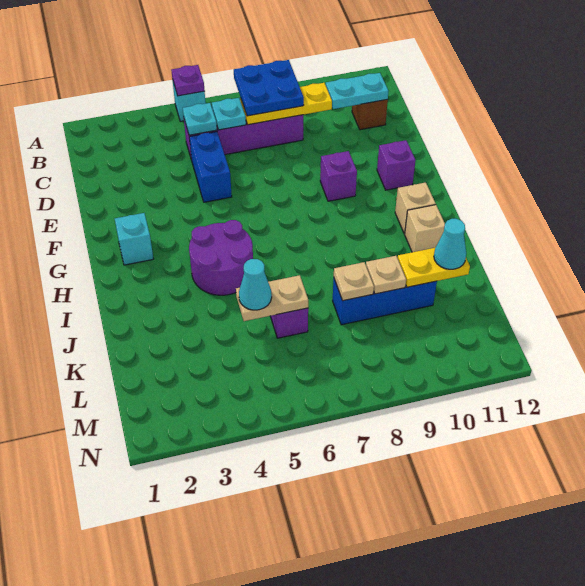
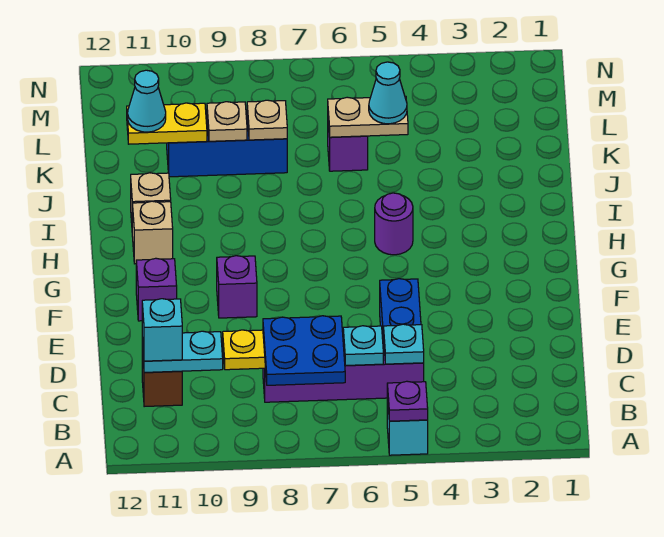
cyan 1x1 brick [115,213,153,265] -> cyan 1x1 brick moved to [142,299,182,361]
purple 2x2 round brick [189,220,253,295] -> purple 1x1 round brick [375,193,413,255]

